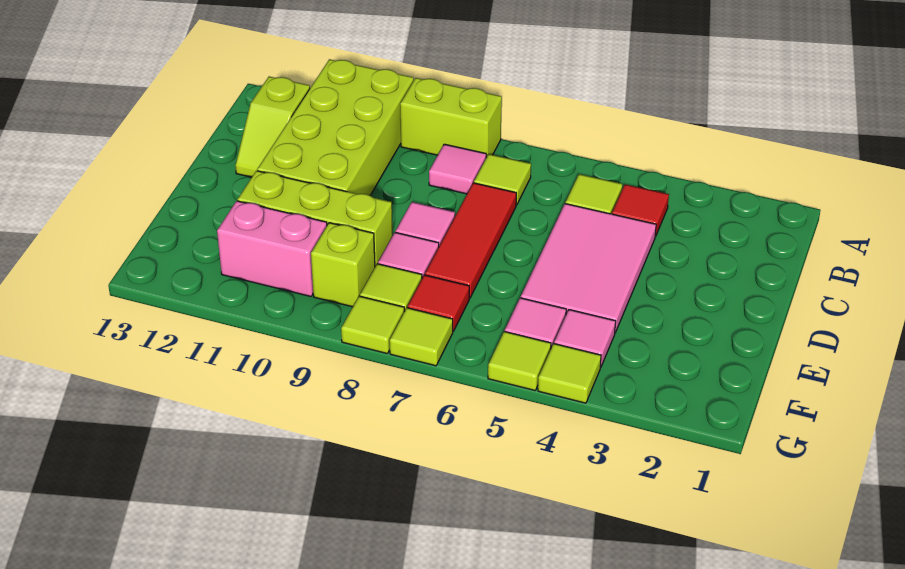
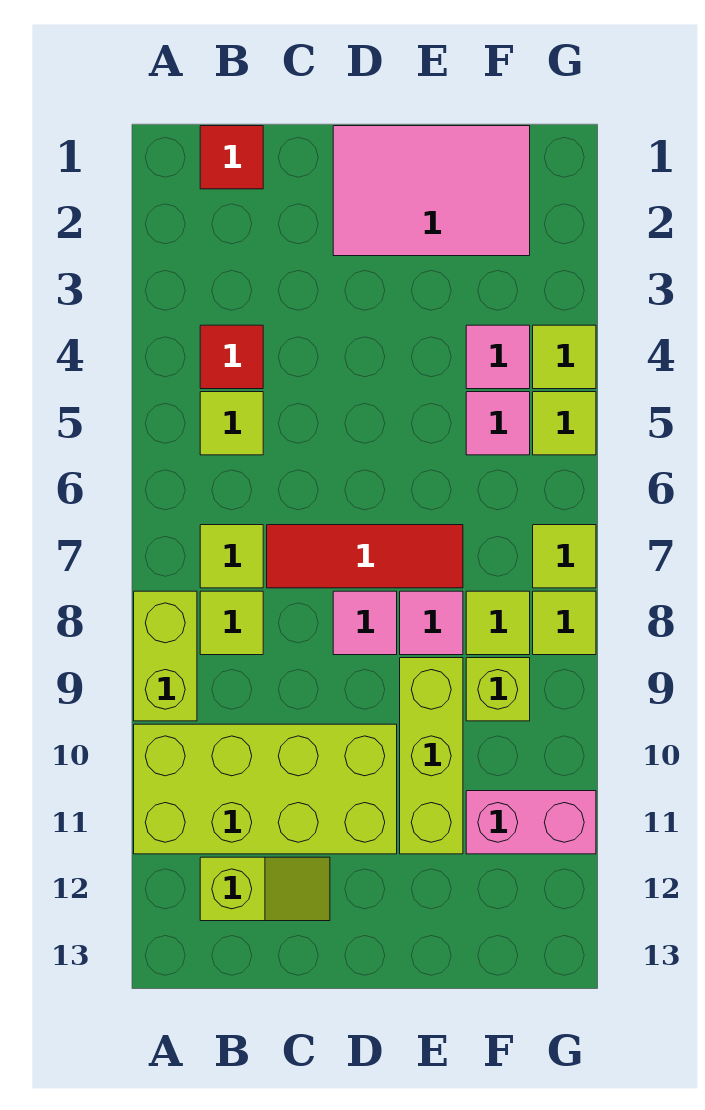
pink 1x1 tile [429,144,486,194] -> lime 1x1 tile [200,591,263,655]
pink 2x3 tile [521,204,656,333] -> pink 2x3 tile moved to [333,126,530,256]
red 1x1 tile [408,275,469,331] -> red 1x1 tile moved to [200,126,263,189]
pink 1x2 brick [217,201,327,296] -> pink 1x2 brick turned to [466,791,596,854]

